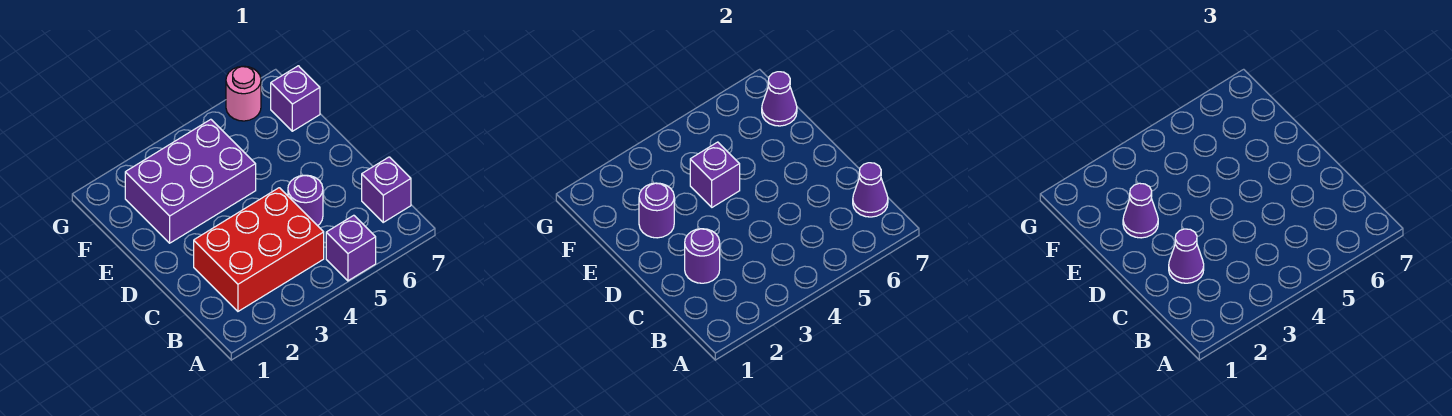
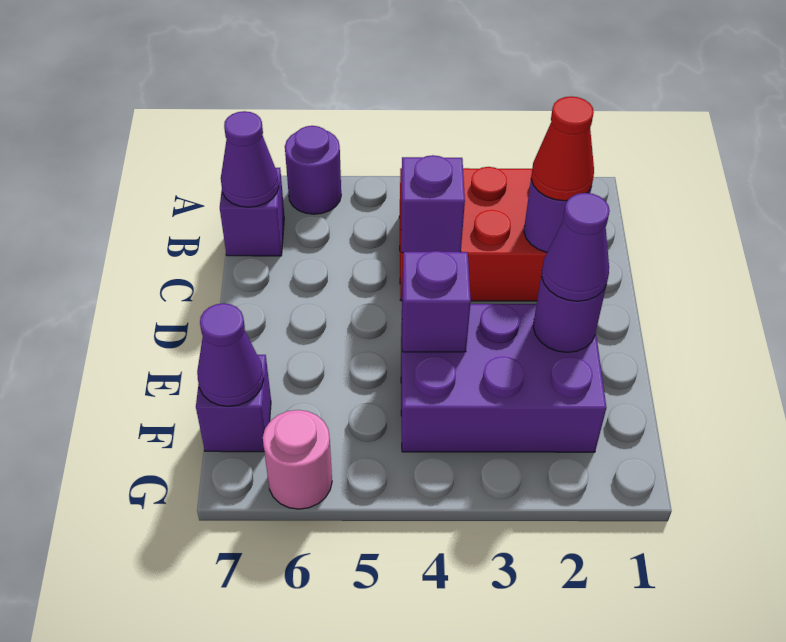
purple 1x1 brick [326,215,376,281] -> purple 1x1 brick moved to [401,155,465,253]
purple 1x1 cone [1169,229,1204,283] -> red 1x1 cone [531,96,594,201]
purple 1x1 round brick [288,175,323,226] -> purple 1x1 round brick moved to [285,126,341,214]

